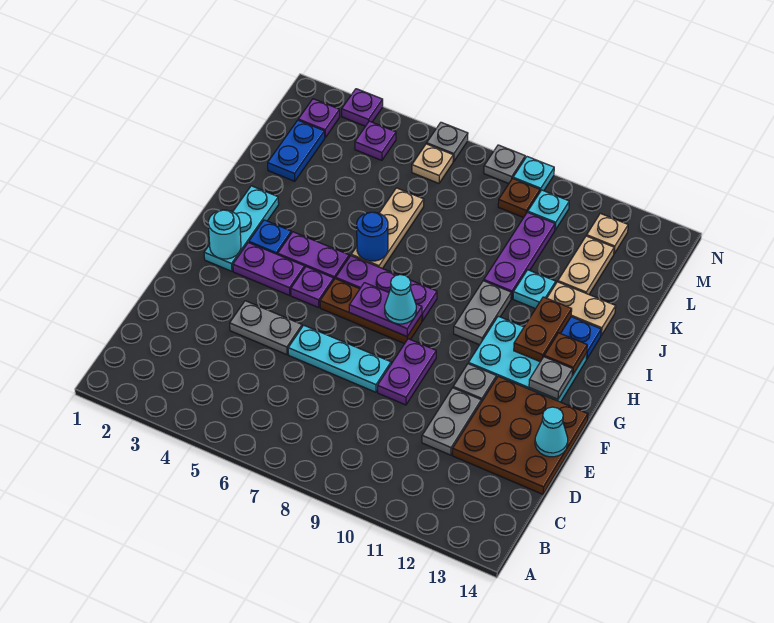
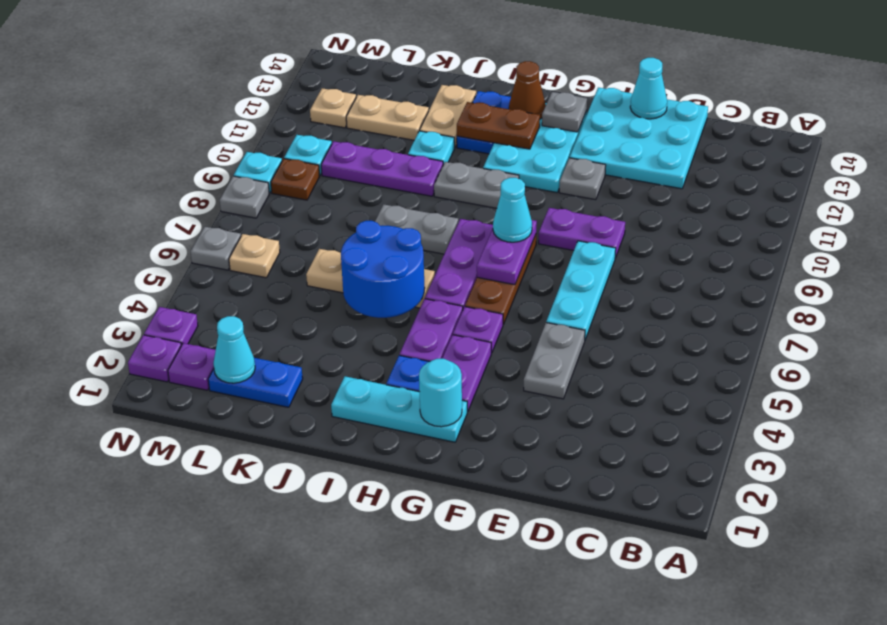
grey 1x2 plate [422,388,481,455] -> grey 1x2 plate moved to [375,204,458,254]
brown 3x3 plate [452,376,588,494] -> cyan 3x3 plate [570,88,708,189]
brown 1x1 plate [544,333,587,375] -> brown 1x1 cone [509,61,546,119]
blue 1x1 round brick [357,212,388,261] -> blue 2x2 round brick [341,221,425,318]
none -> cyan 1x1 cone [213,316,255,383]
purple 1x1 plate [355,121,396,160] -> purple 1x1 plate moved to [128,335,181,382]

